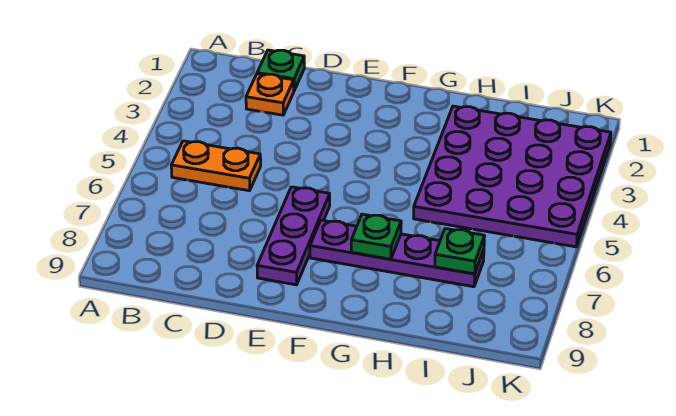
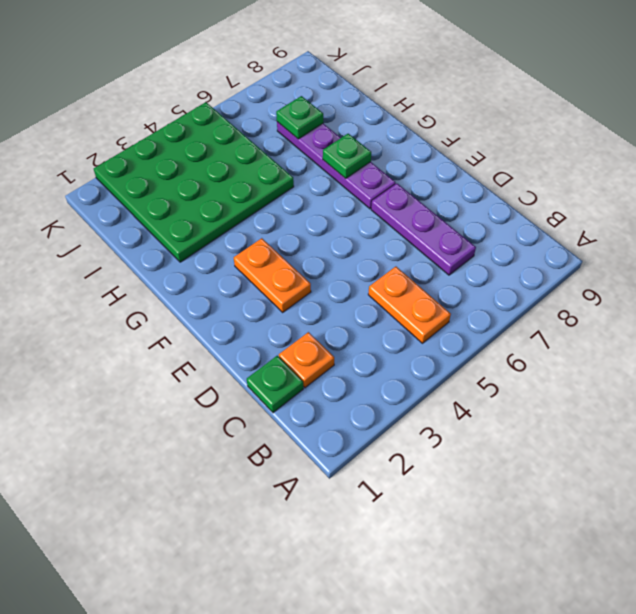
none -> orange 1x2 plate [234,238,311,312]
purple 1x3 plate [257,187,330,285] -> purple 1x3 plate turned to [371,184,476,275]
purple 4x4 plate [414,106,611,247] -> green 4x4 plate [94,102,294,262]

